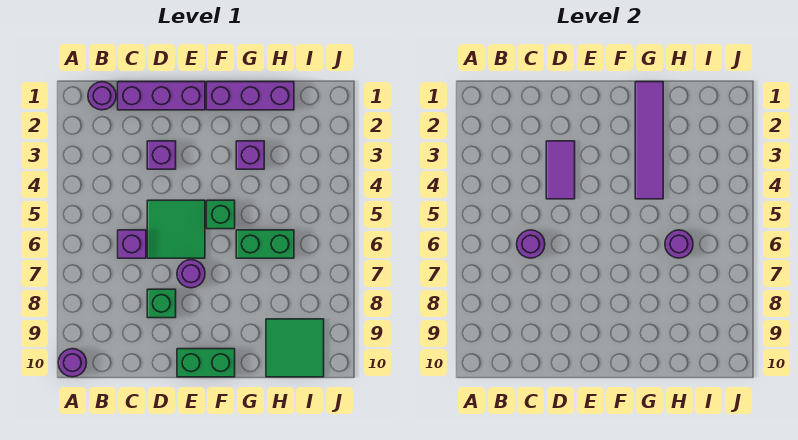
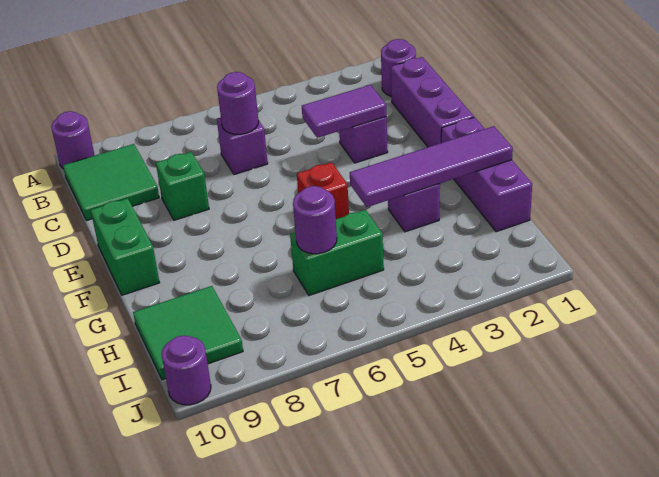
green 2x2 tile [147,200,205,258] -> green 2x2 tile moved to [63,144,159,221]
purple 1x1 round brick [177,260,205,288] -> purple 1x1 round brick moved to [161,335,211,405]
green 1x1 brick [207,200,235,229] -> red 1x1 brick [297,162,349,219]
green 1x2 brick [236,230,294,258] -> green 1x2 brick turned to [290,210,384,295]

